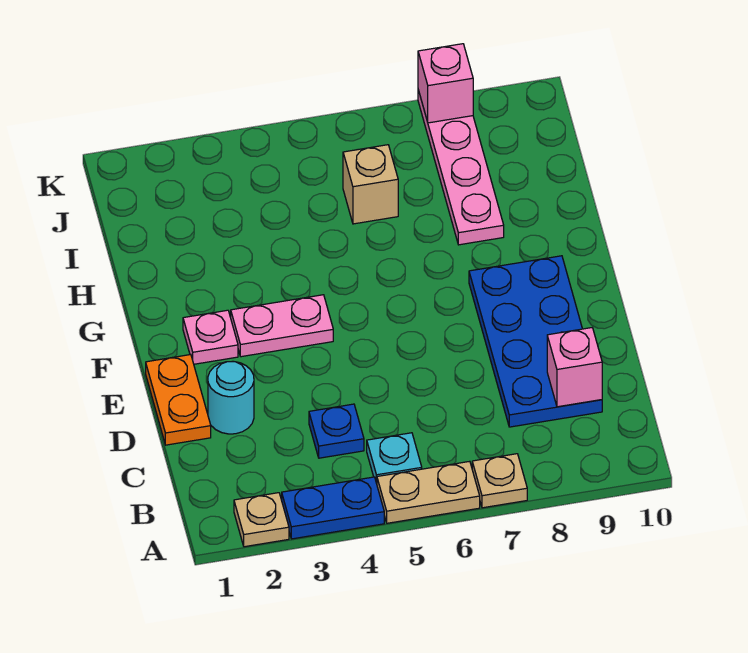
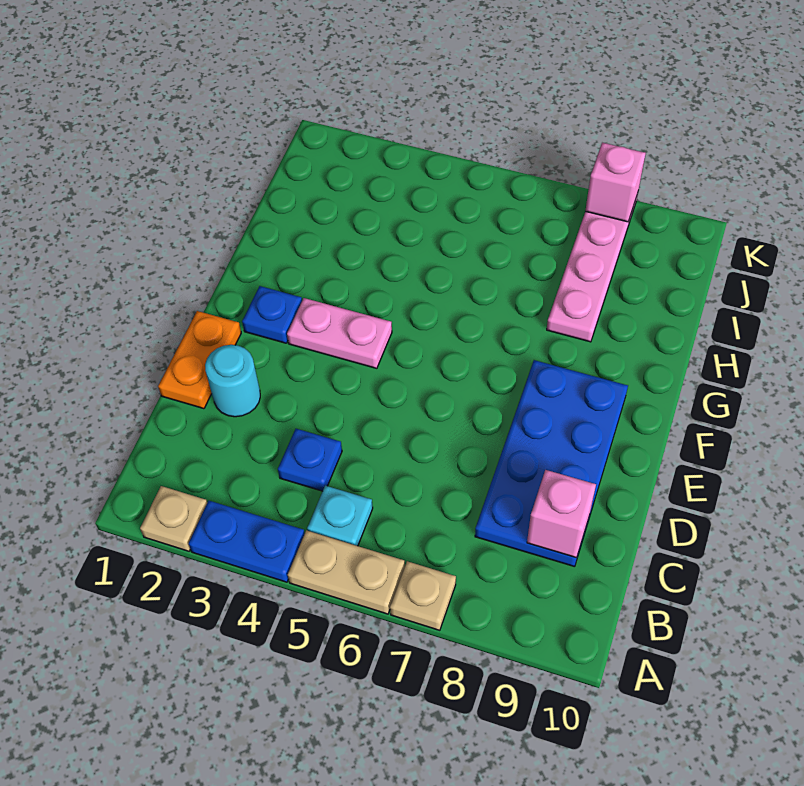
pink 1x1 plate [183,310,238,364] -> blue 1x1 plate [242,286,302,343]
tan 1x1 brick [343,145,398,224] -> none

